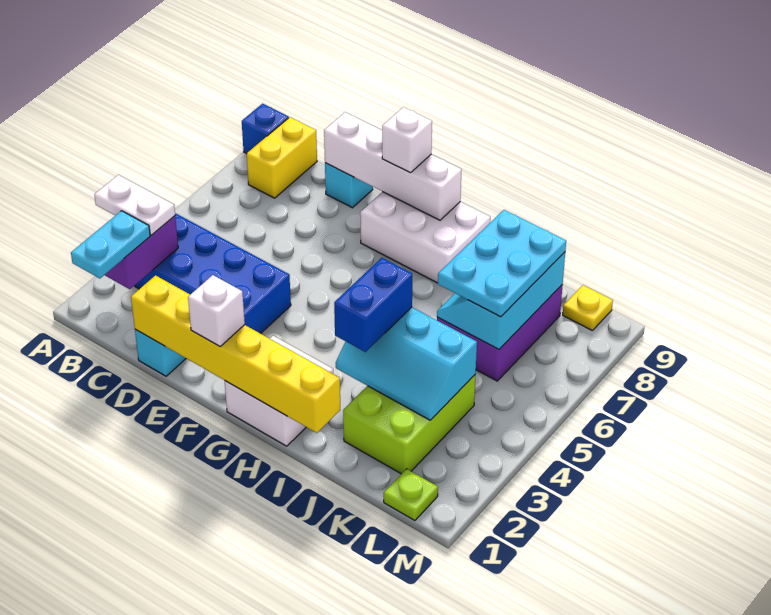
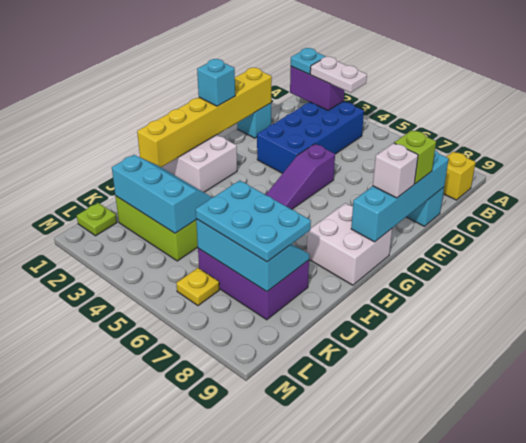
white 1x2 plate [94,175,175,235] -> white 1x2 plate turned to [310,57,367,93]
blue 1x1 brick [242,103,289,154] -> none
cyan 1x2 plate [71,211,150,279] -> cyan 1x1 plate [291,48,326,74]
yellow 1x2 brick [247,117,317,198] -> yellow 1x1 brick [443,152,476,200]
white 1x4 brick [324,112,461,220] -> cyan 1x4 brick [351,150,449,242]
none -> purple 1x3 slope [266,144,335,210]
none -> lime 1x1 brick [394,130,436,184]
white 1x1 brick [188,275,245,346] -> cyan 1x1 brick [197,59,235,106]
white 2x3 brick [360,192,490,283] -> white 2x2 brick [307,203,392,285]
cyan 2x3 slope [336,307,477,420] -> cyan 2x3 slope turned to [112,155,212,233]
blue 1x2 brick [334,258,412,352] -> none
yellow 1x1 plate [563,285,613,331] -> yellow 1x1 plate moved to [176,268,219,306]

